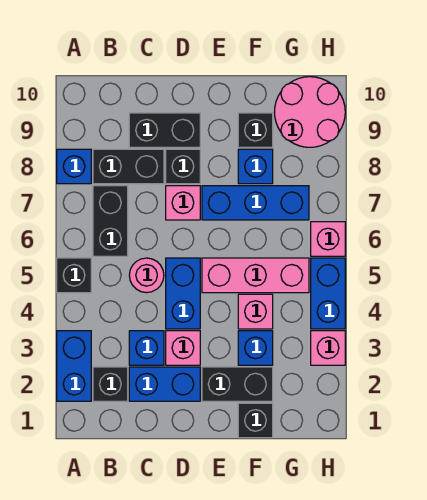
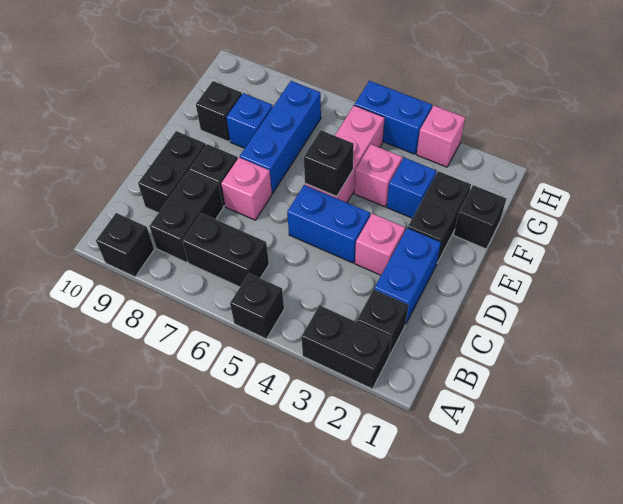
blue 1x2 brick [57,331,91,401] -> black 1x2 brick [301,305,391,389]
blue 1x1 brick [57,149,91,184] -> none
none -> black 1x1 brick [96,213,154,277]
blue 1x1 brick [129,331,164,365] -> none
pink 1x1 round brick [129,258,164,293] -> none
none -> black 1x1 brick [304,130,354,197]
pink 2x2 round brick [275,77,345,147] -> none
pink 1x1 brick [311,222,345,256] -> none

